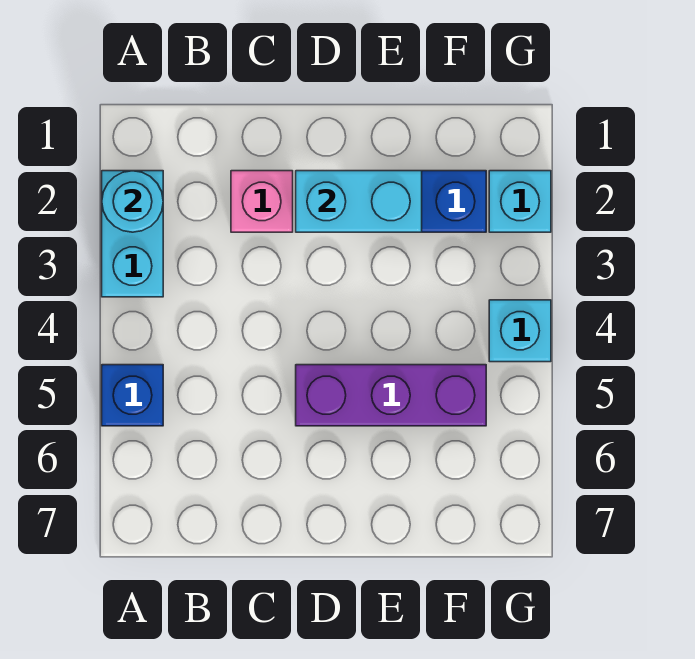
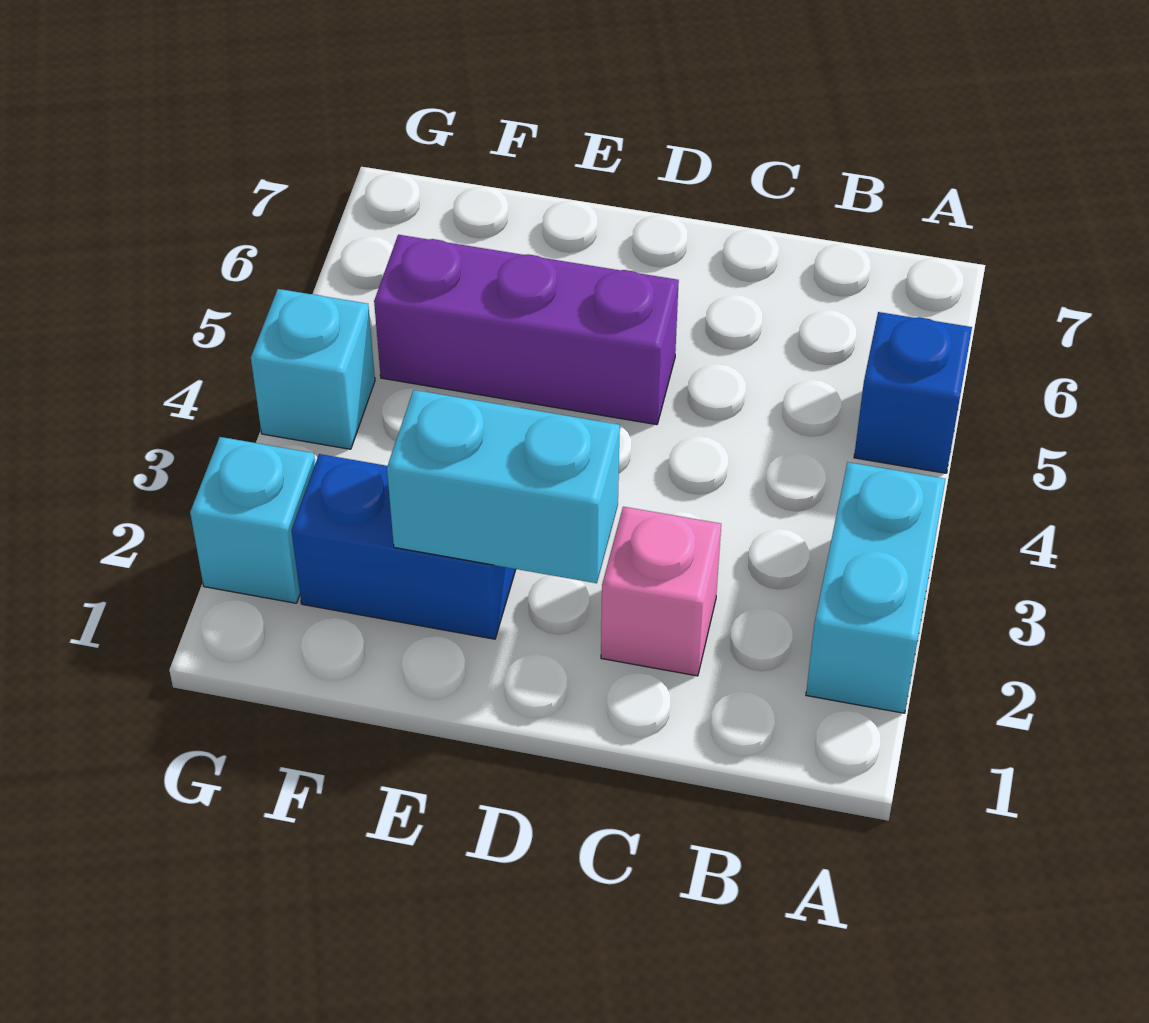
cyan 1x1 round brick [102,171,163,232] -> none

